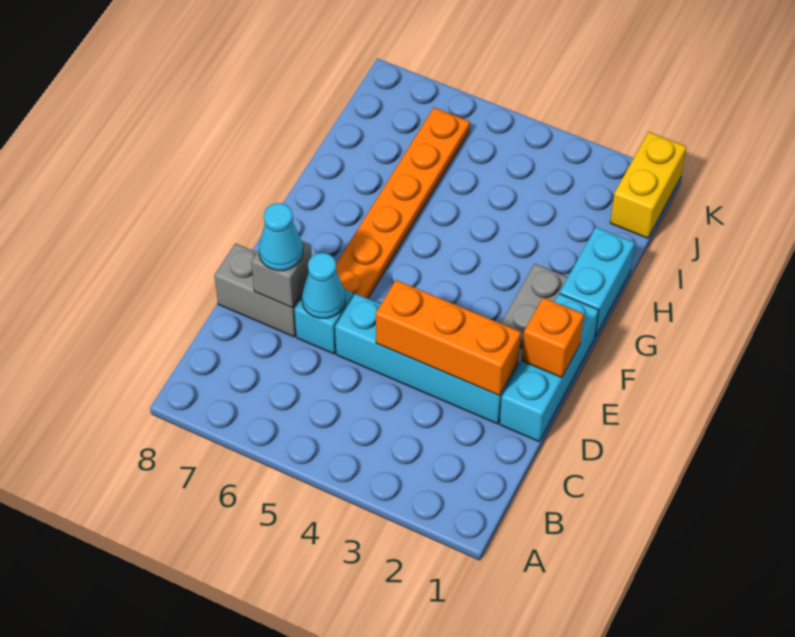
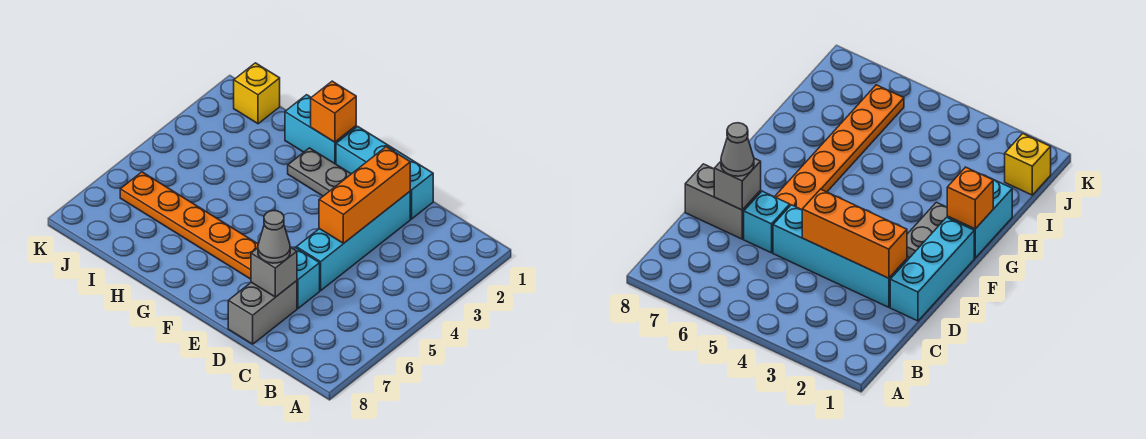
cyan 1x1 cone [302,253,345,318] -> none
cyan 1x1 cone [259,203,303,271] -> grey 1x1 cone [258,211,290,263]
orange 1x1 brick [522,298,584,378] -> orange 1x1 brick moved to [311,81,356,142]
yellow 1x2 brick [610,132,686,238] -> yellow 1x1 brick [234,63,280,124]

